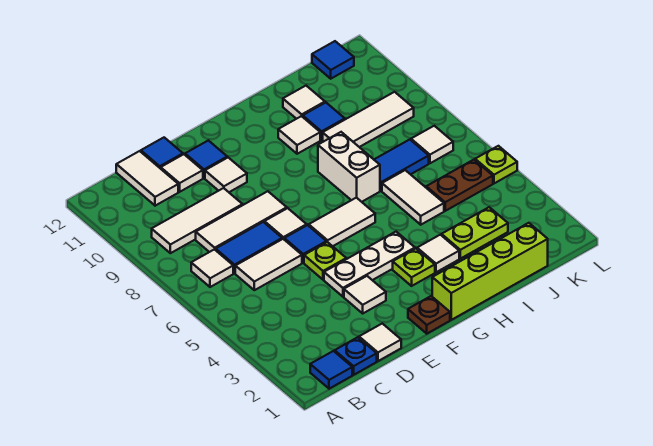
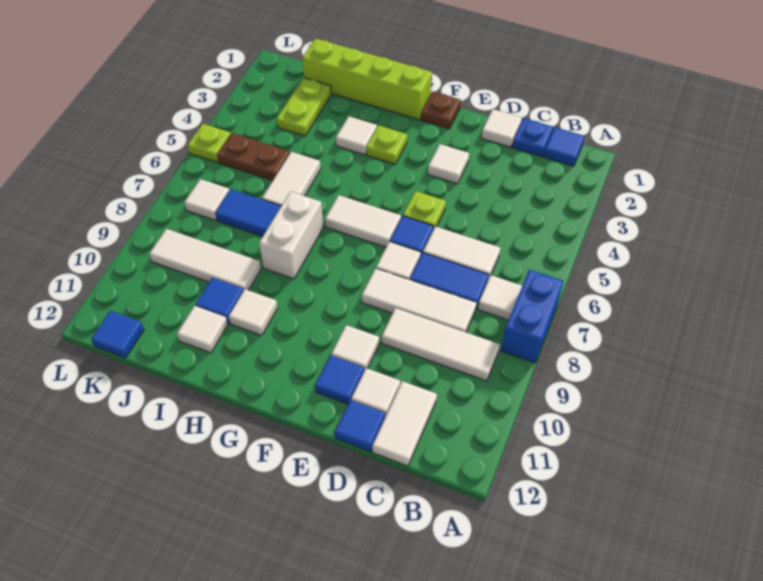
none -> blue 1x2 brick [501,270,563,363]
white 1x3 plate [324,232,415,297] -> none
lime 1x2 plate [442,207,508,259] -> lime 1x2 plate turned to [277,78,331,136]

